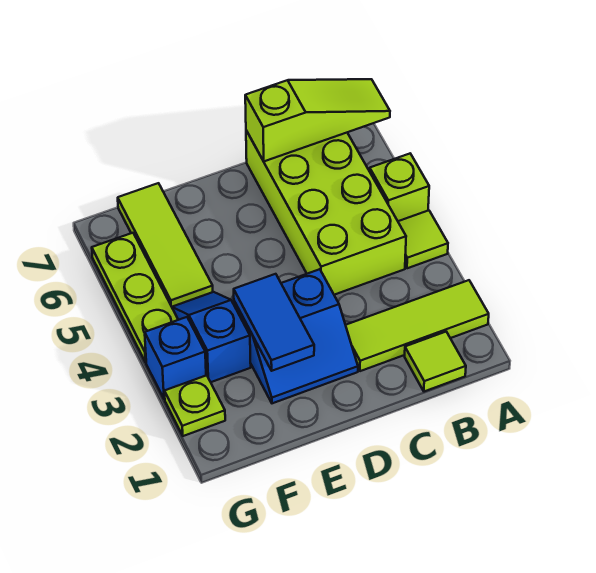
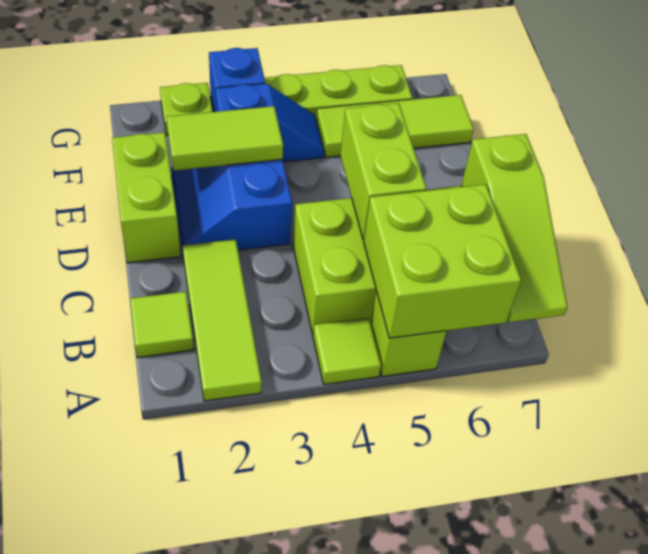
none -> lime 2x2 brick [364,184,521,338]
none -> lime 1x2 brick [340,103,426,240]
none -> lime 1x2 brick [112,132,180,263]
blue 1x2 tile [234,274,314,371] -> lime 1x2 tile [167,106,283,171]

